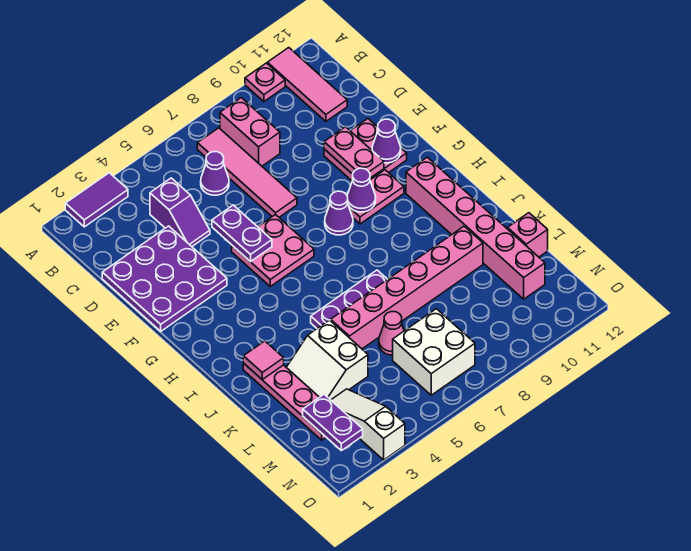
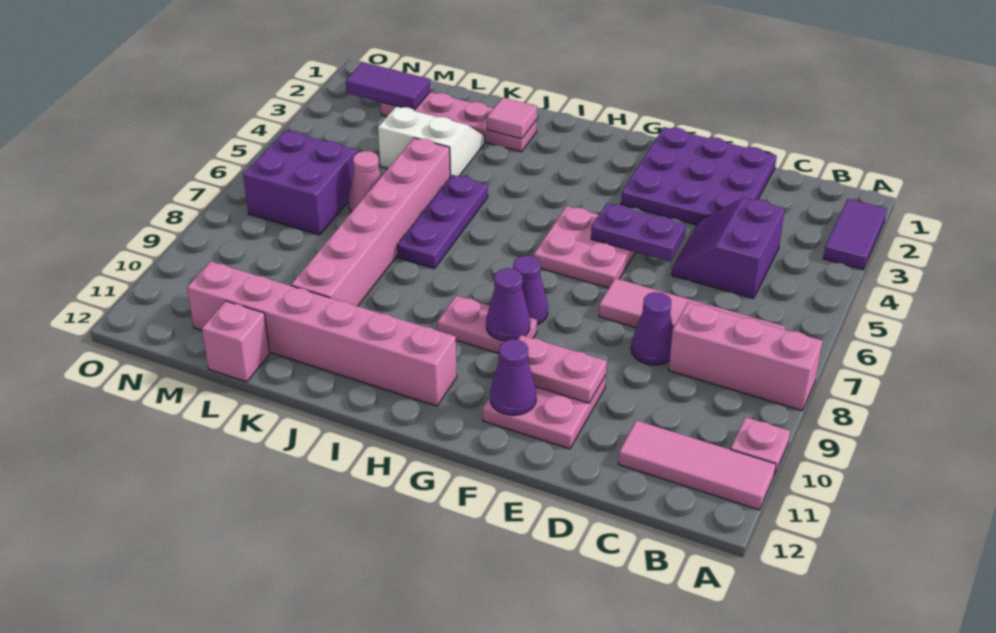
pink 1x2 brick [220,98,280,166] -> pink 1x3 brick [669,302,822,410]
purple 1x2 slope [150,178,210,246] -> purple 2x2 slope [672,198,785,298]
purple 1x1 cone [201,152,229,195] -> purple 1x1 cone moved to [631,292,673,365]
pink 1x2 plate [349,170,404,224] -> pink 1x2 plate turned to [437,296,537,353]
purple 1x2 plate [303,394,363,451] -> purple 1x2 tile [346,62,430,110]
white 1x3 slope [331,389,405,460] -> none
white 2x2 brick [393,309,475,395] -> purple 2x2 brick [243,130,356,235]

